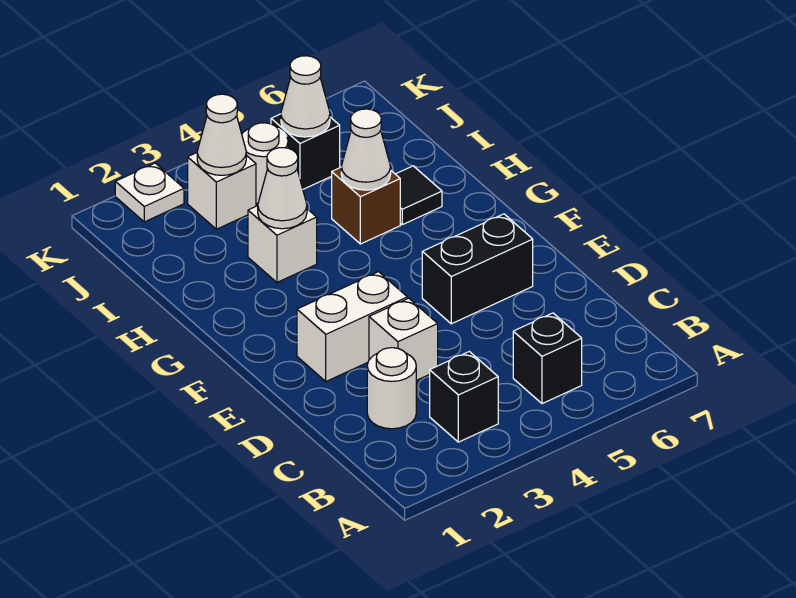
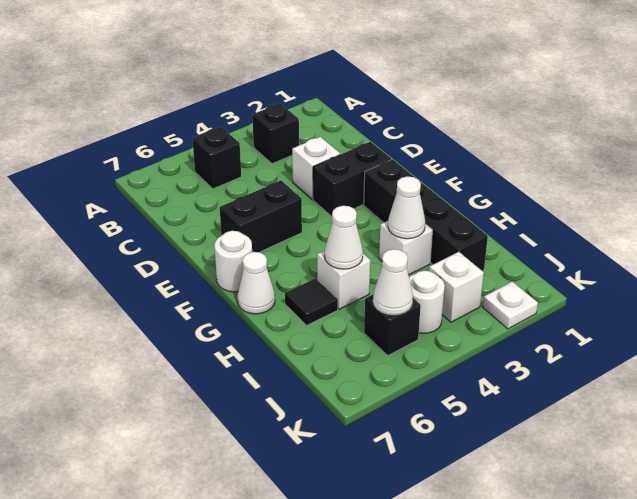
white 1x1 round brick [367,348,416,429] -> white 1x1 round brick moved to [214,231,252,292]
white 1x2 brick [297,272,407,381] -> black 1x2 brick [313,142,391,217]
none -> black 1x4 brick [364,159,488,271]
brown 1x1 brick [332,167,400,244] -> white 1x1 brick [317,251,370,309]
white 1x1 cone [197,94,246,175] -> white 1x1 cone moved to [237,252,275,314]

